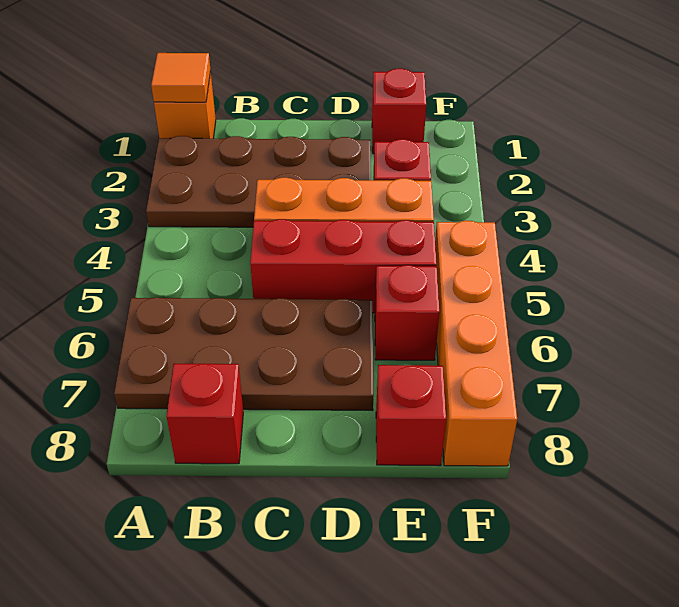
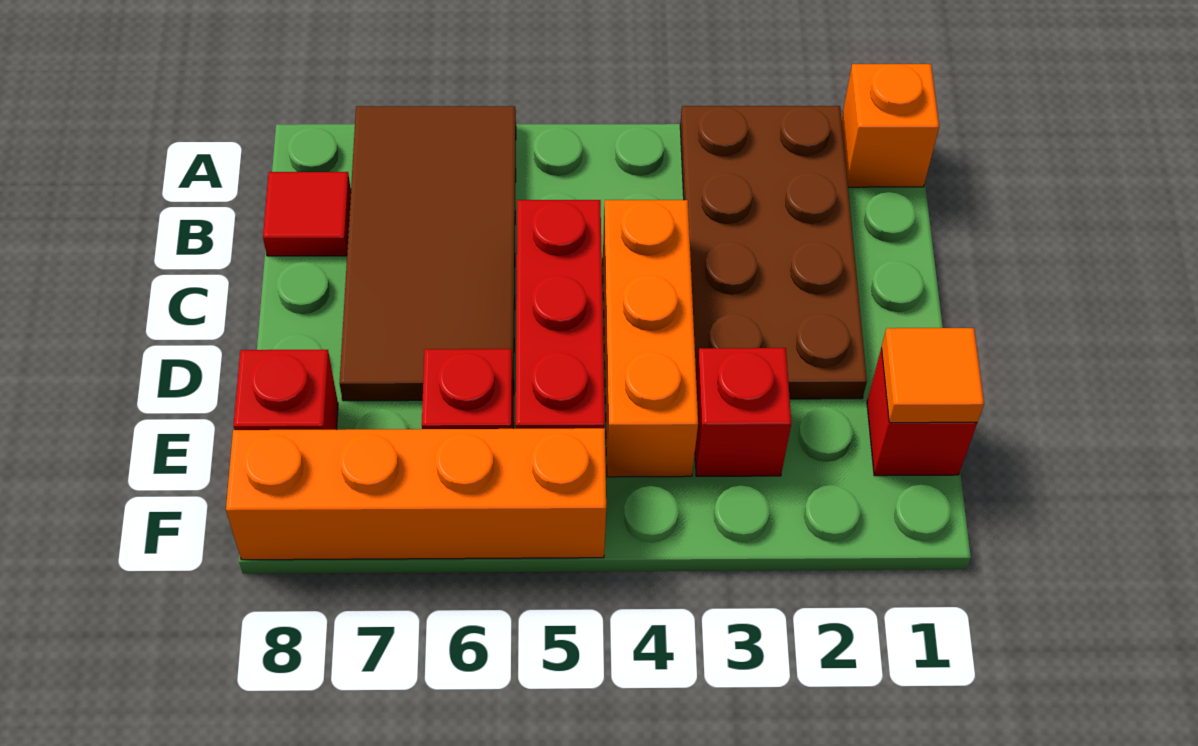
orange 1x1 tile [151,53,211,102] -> orange 1x1 tile moved to [881,328,984,423]
brown 2x4 plate [114,298,374,411] -> brown 2x4 tile [340,106,516,401]
red 1x1 brick [167,363,243,464] -> red 1x1 tile [263,172,351,256]

